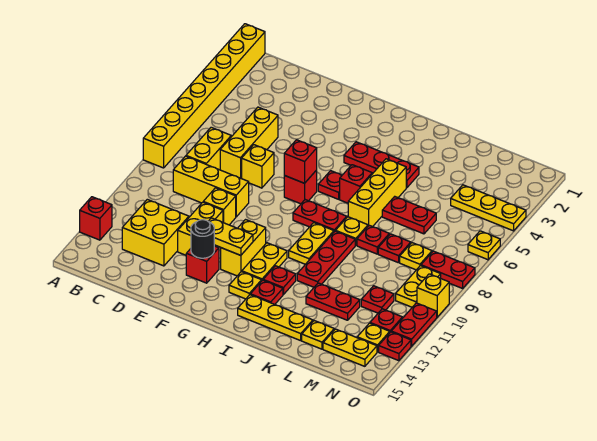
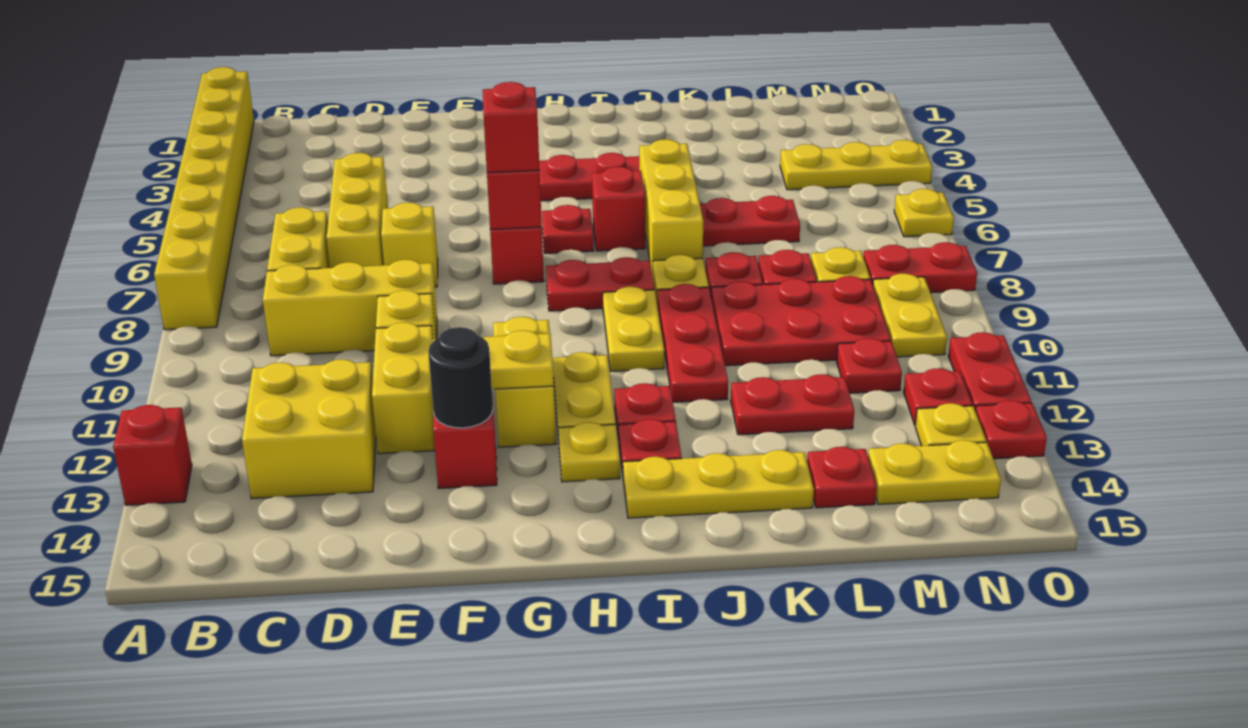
none -> red 1x1 brick [483,82,540,173]
none -> red 2x3 plate [711,276,891,366]
yellow 1x1 plate [302,321,334,349] -> red 1x1 plate [807,447,876,508]
yellow 1x1 brick [417,274,449,317] -> none

